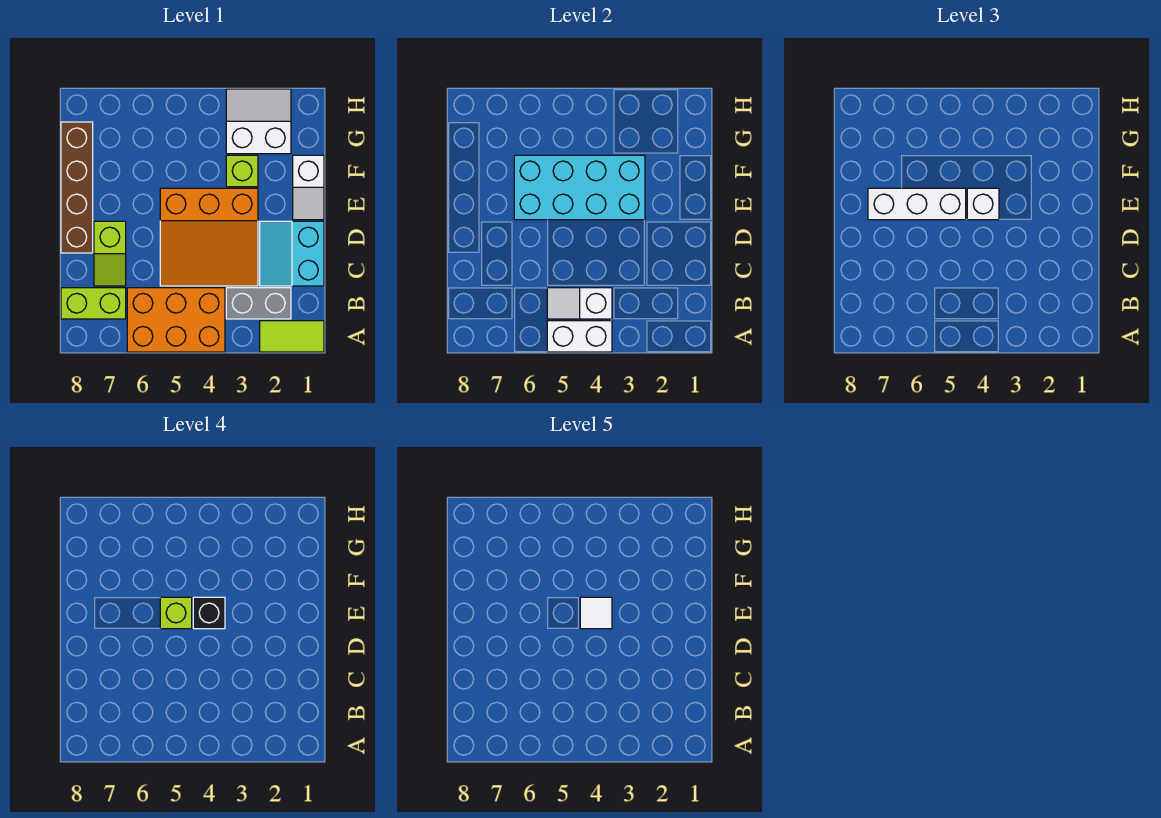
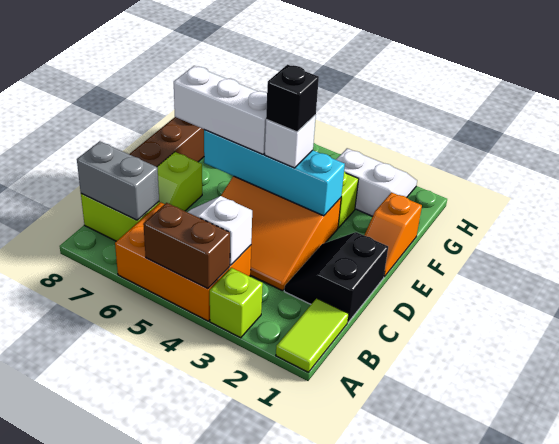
lime 1x2 tile [260,321,324,352] -> lime 1x2 tile turned to [276,298,349,372]
white 1x2 brick [547,321,612,352] -> brown 1x2 brick [143,203,230,289]
grey 1x2 brick [226,288,291,319] -> grey 1x2 brick moved to [77,141,159,220]
cyan 2x2 slope [260,221,324,286] -> black 2x2 slope [284,232,388,322]
white 1x2 slope [293,155,324,220] -> orange 1x2 slope [364,192,422,277]
cyan 2x4 brick [514,155,645,220] -> cyan 1x4 brick [204,130,345,216]
white 1x1 tile [580,597,612,629] -> none
lime 1x1 brick [160,597,192,629] -> lime 1x1 brick moved to [210,268,263,338]

